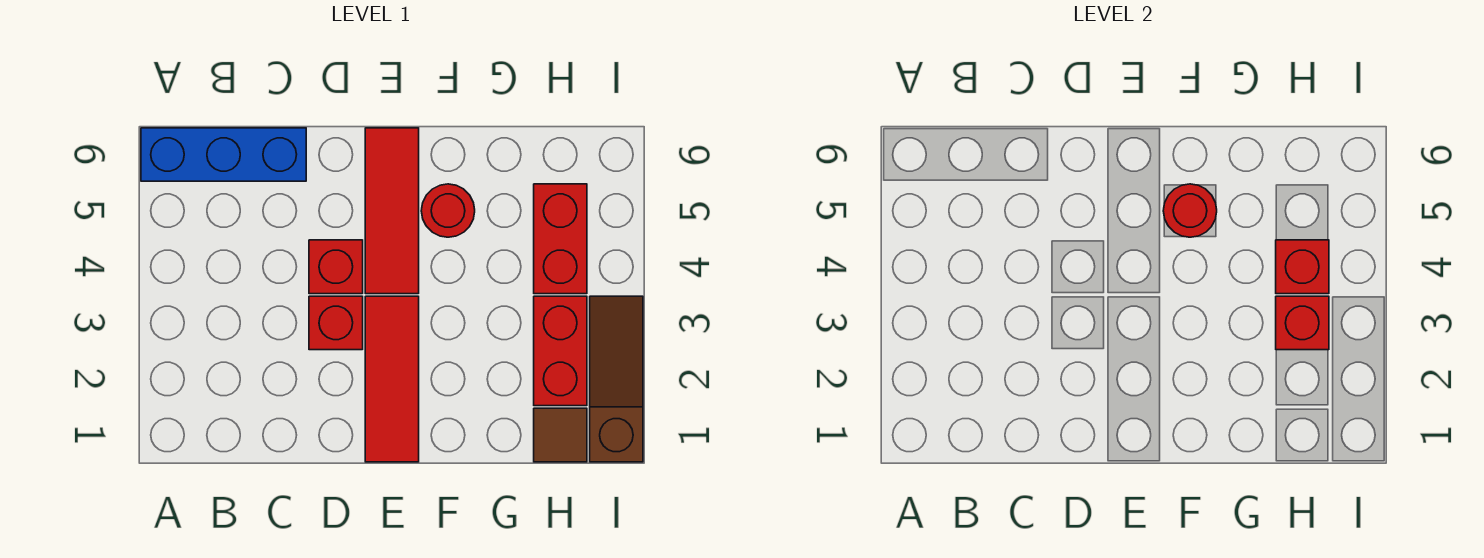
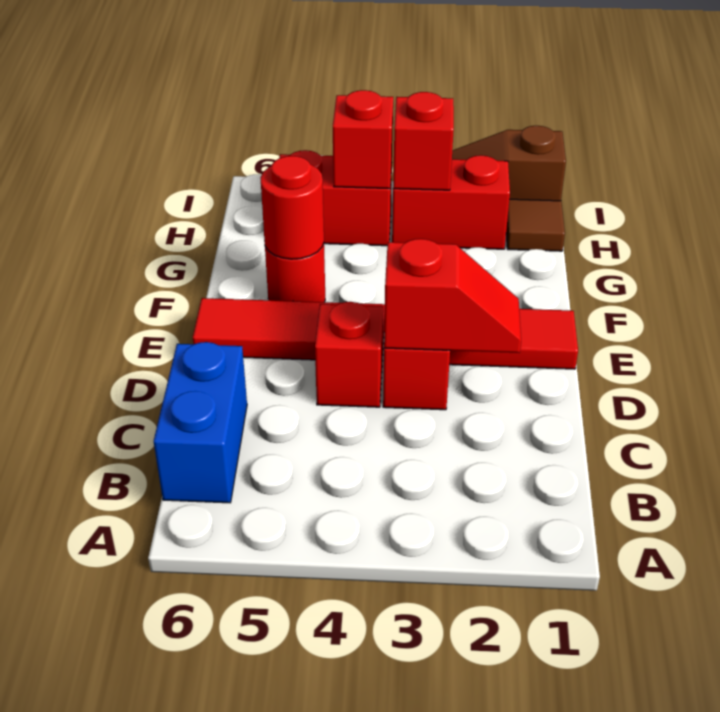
blue 1x3 brick [141,128,306,181] -> blue 1x2 brick [154,342,247,503]
none -> red 1x2 slope [384,239,521,353]

